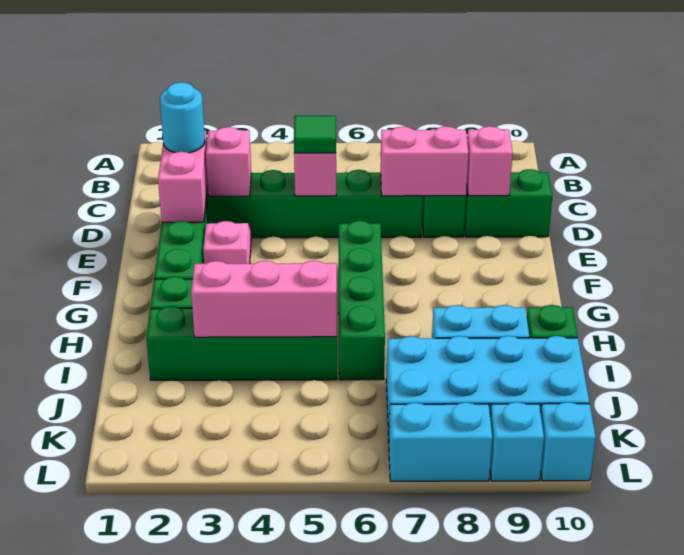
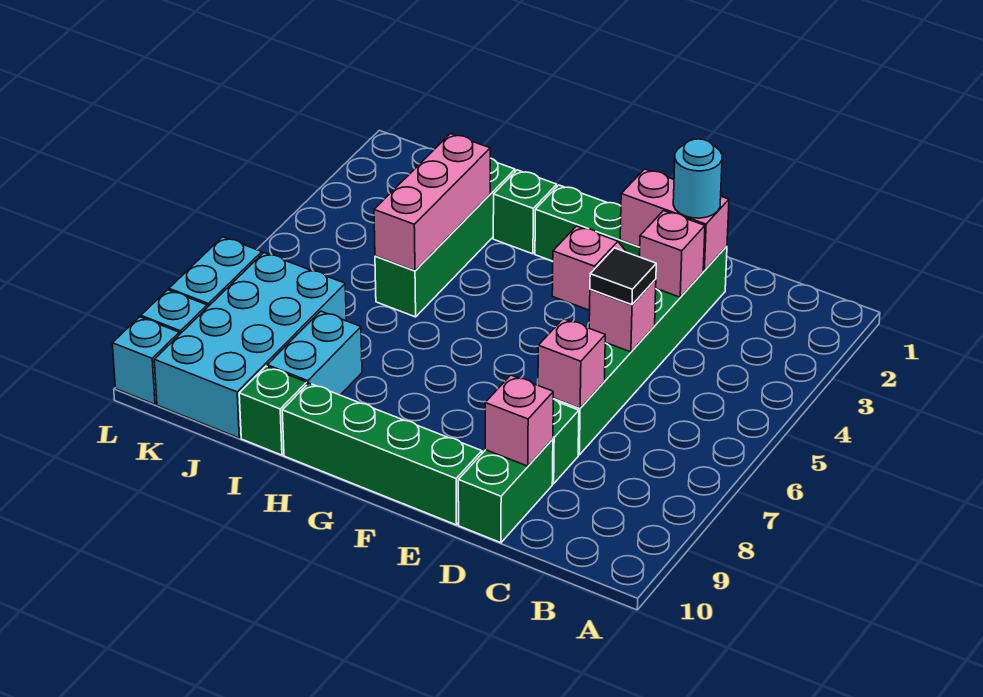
green 1x1 tile [294,116,336,153] -> black 1x1 tile [590,248,656,305]
pink 1x2 brick [381,126,468,196] -> pink 1x1 brick [538,319,605,408]
green 1x4 brick [338,221,385,380] -> green 1x4 brick moved to [282,383,482,525]

